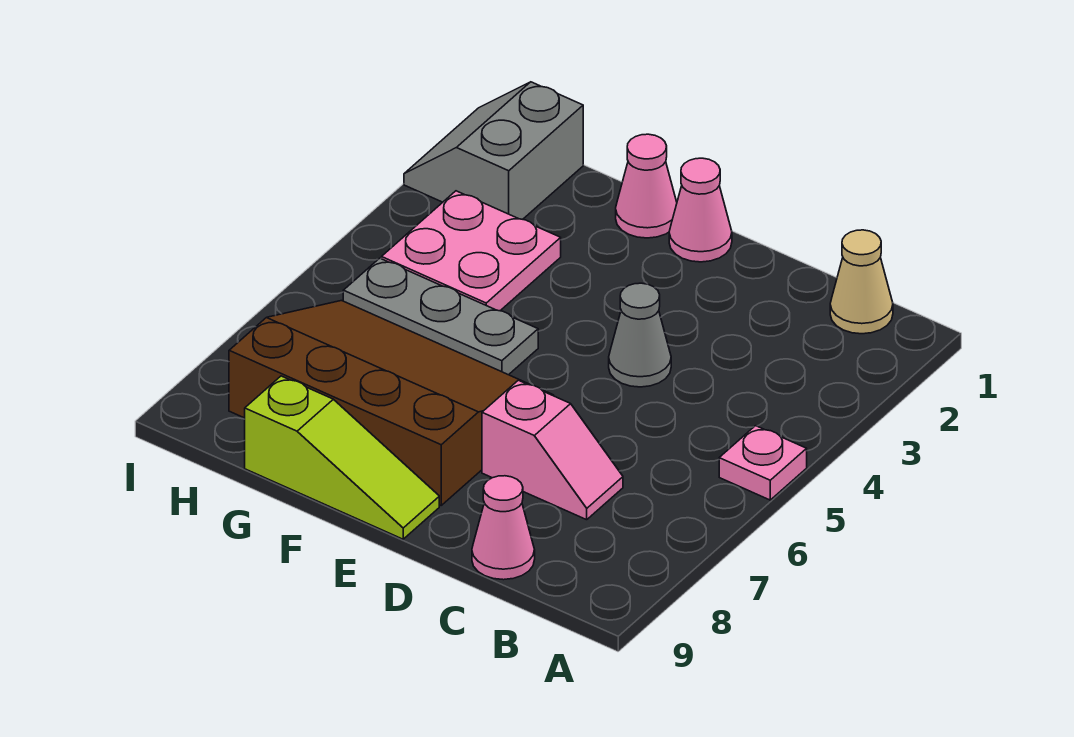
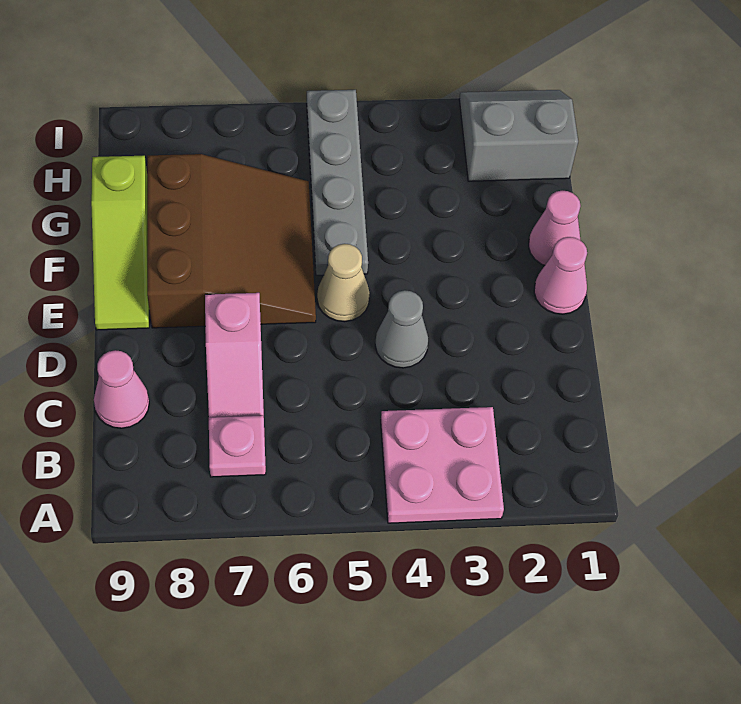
pink 1x1 plate [719,426,807,500] -> pink 1x1 plate moved to [209,415,266,477]
tan 1x1 cone [830,230,893,334] -> tan 1x1 cone moved to [317,244,370,322]
brown 3x4 slope [229,301,554,505] -> brown 3x3 slope [147,154,316,328]
grey 1x3 plate [343,258,538,375] -> grey 1x4 plate [307,90,368,275]
pink 2x2 plate [382,191,561,311] -> pink 2x2 plate moved to [381,407,504,523]

